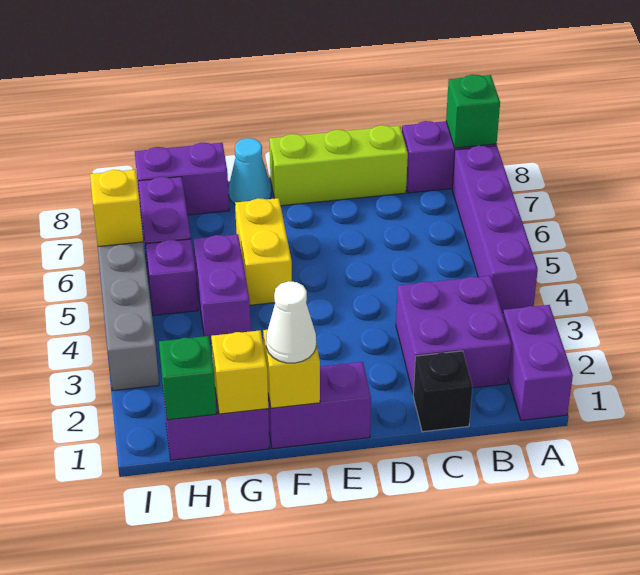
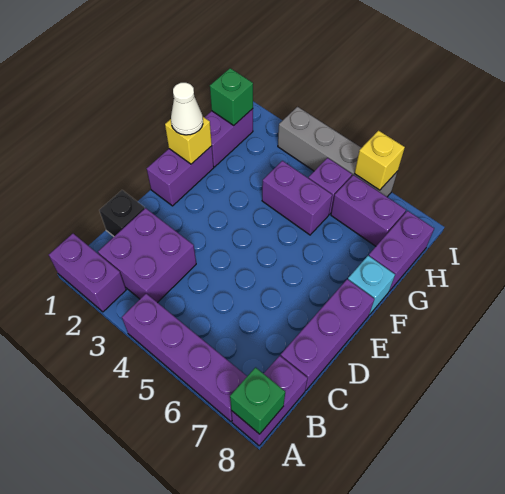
lime 1x3 brick [269,125,408,206] -> purple 1x3 brick [281,279,374,390]
yellow 1x2 brick [235,198,292,305] -> none
cyan 1x1 cone [229,138,271,204] -> cyan 1x1 brick [348,256,395,315]
yellow 1x1 brick [211,330,268,414] -> none

